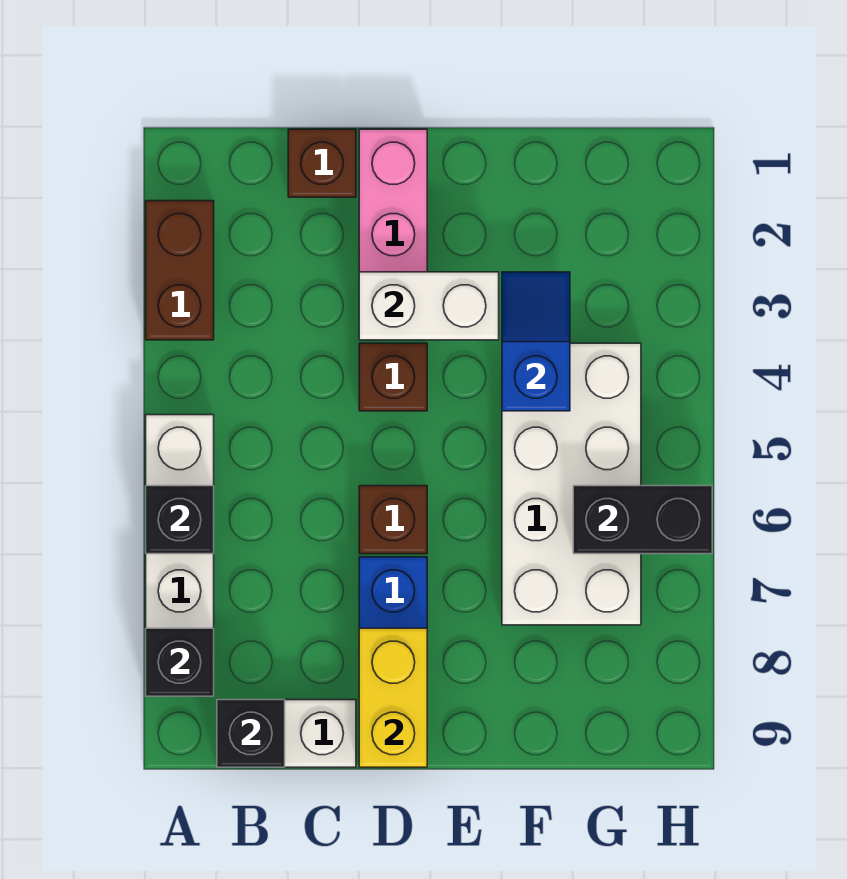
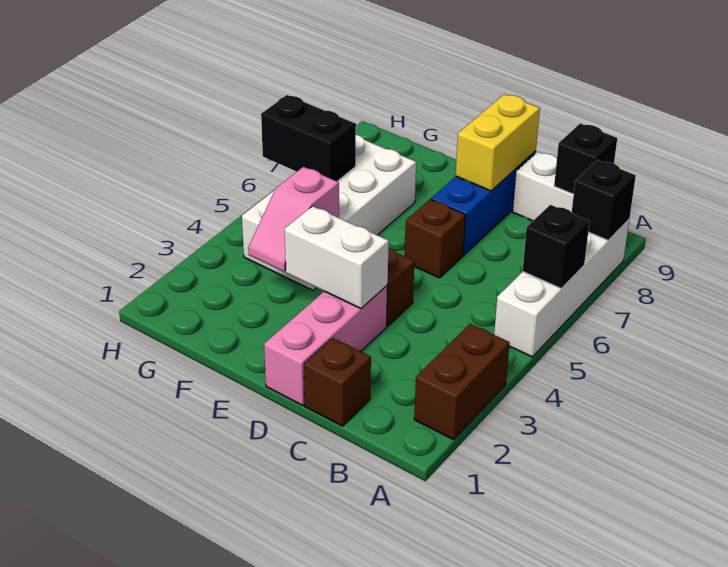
blue 1x2 slope [502,272,570,411] -> pink 1x2 slope [248,167,339,272]

